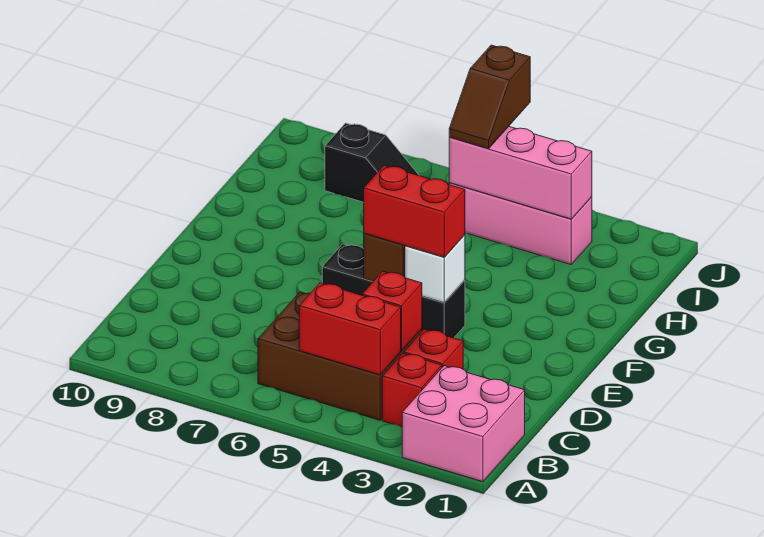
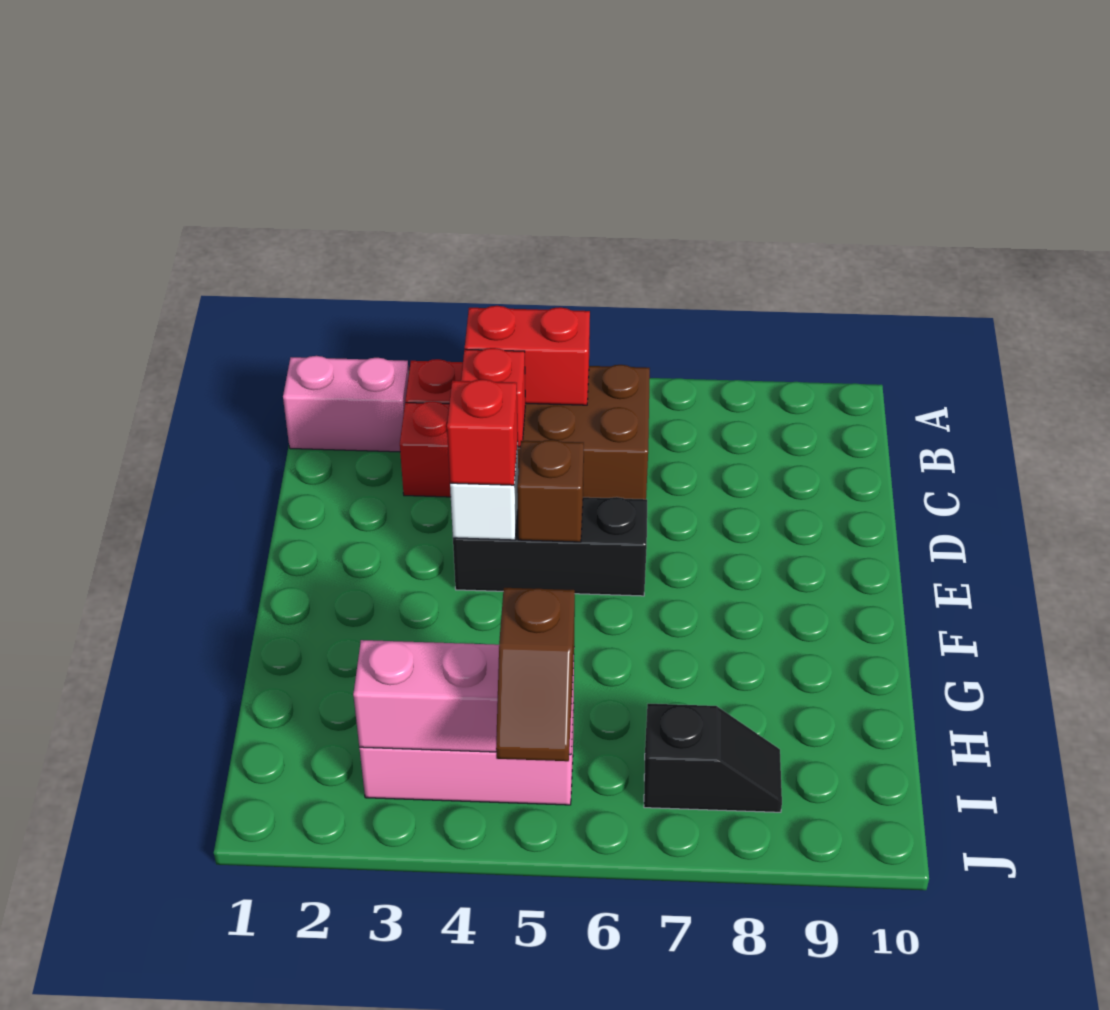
pink 2x2 brick [402,366,525,482] -> pink 1x2 brick [283,356,409,452]
red 1x2 brick [364,165,465,257] -> red 1x1 brick [447,379,518,485]
brown 1x2 slope [449,45,530,149] -> brown 1x2 slope turned to [496,588,575,761]
black 1x2 slope [325,123,419,202] -> black 1x2 slope turned to [644,704,782,812]

